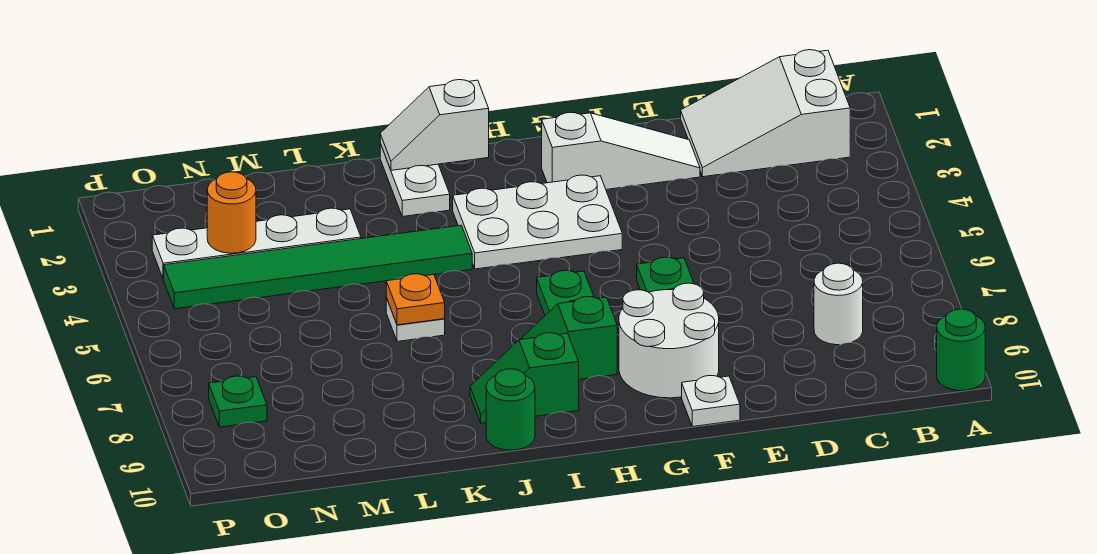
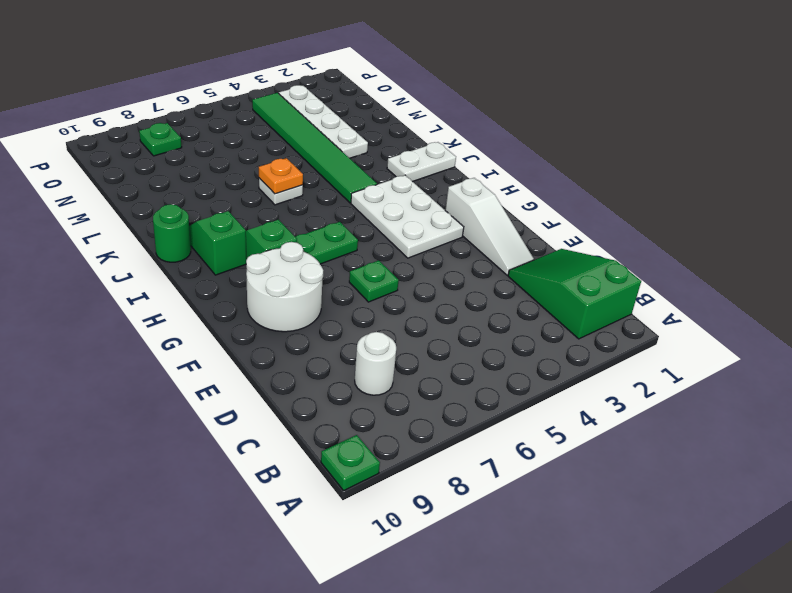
green 1x1 round brick [937,309,985,391] -> green 1x1 plate [321,435,380,491]
white 2x3 slope [681,50,850,177] -> green 2x3 slope [508,249,641,339]
white 1x1 plate [682,376,740,427] -> none
white 1x2 slope [380,80,489,170] -> none
orange 1x1 round brick [207,172,256,253] -> none

